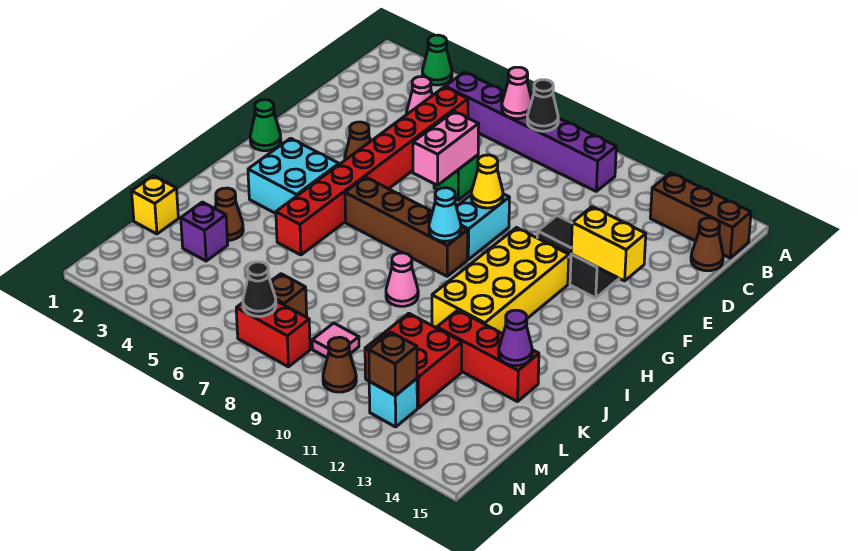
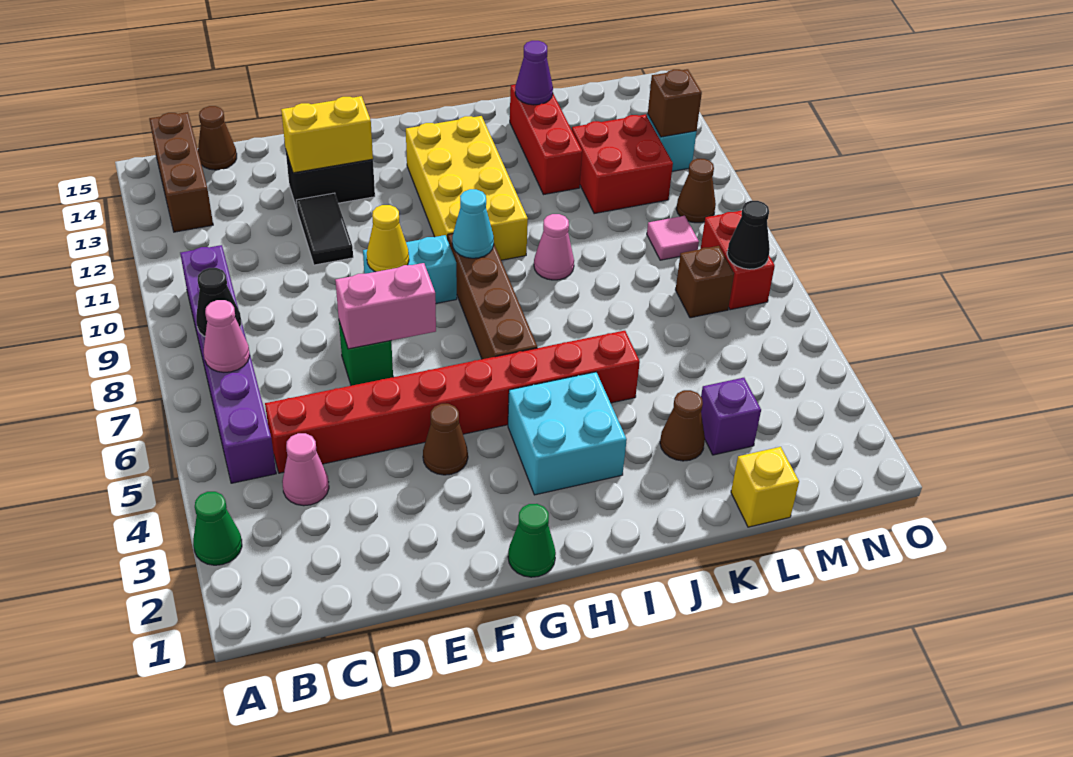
yellow 1x2 brick [571,207,646,281] -> yellow 1x2 brick turned to [281,96,373,173]
yellow 2x4 brick [432,228,569,334] -> yellow 2x4 brick turned to [406,116,528,260]

